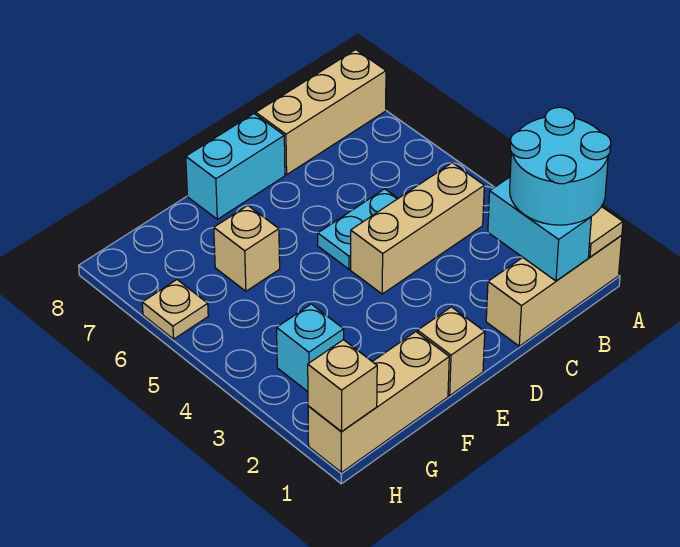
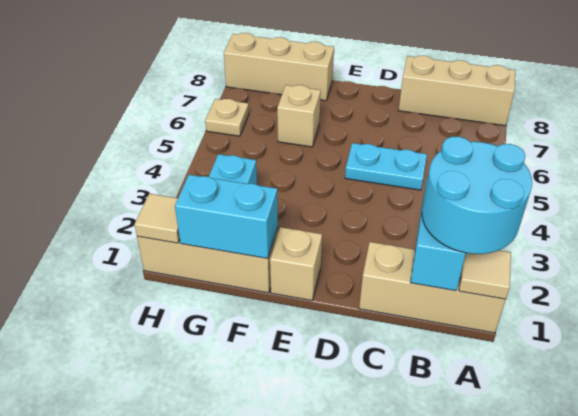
tan 1x3 brick [351,163,484,294] -> tan 1x3 brick moved to [224,33,334,101]
cyan 1x2 brick [186,114,285,219] -> cyan 1x2 brick moved to [175,175,278,258]
tan 1x1 brick [308,340,377,432] -> tan 1x1 tile [134,194,180,243]

